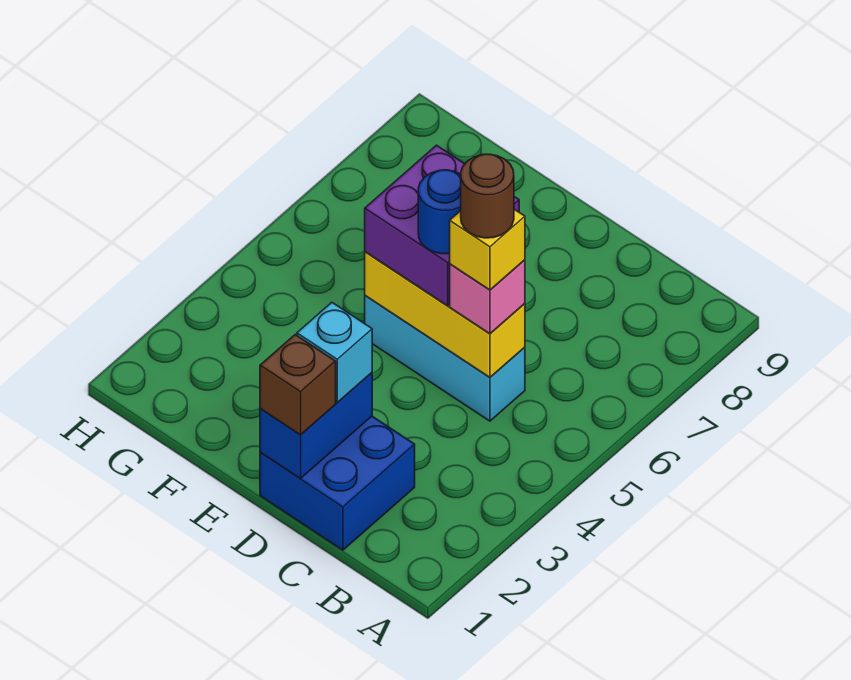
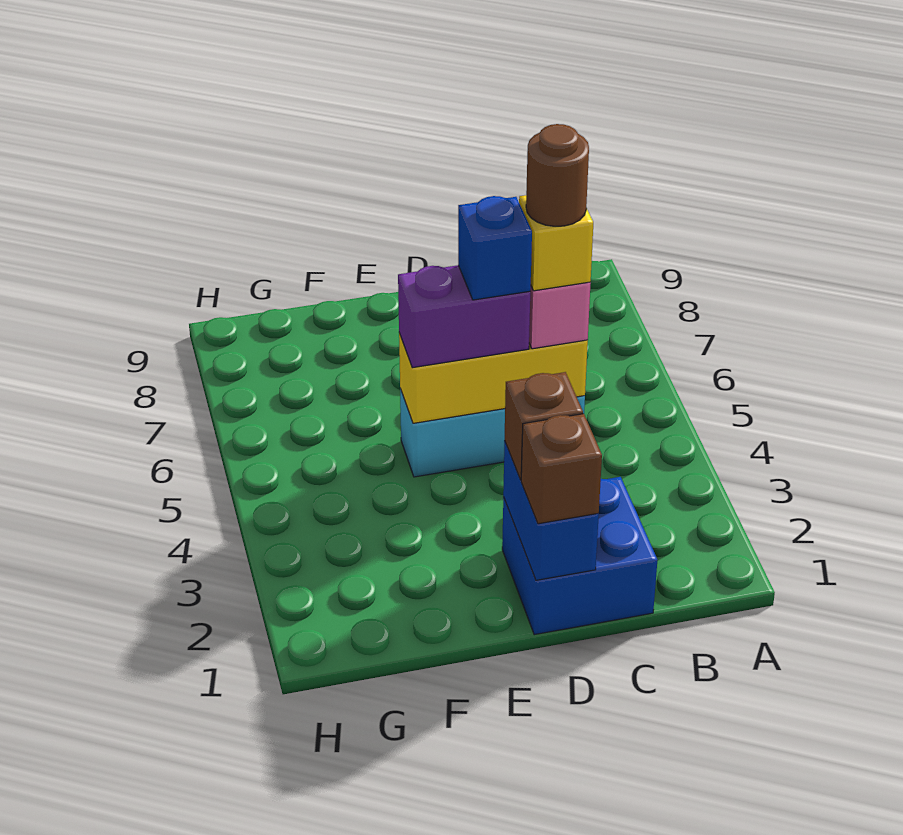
cyan 1x1 brick [297,302,372,403] -> brown 1x1 brick [505,372,583,480]
purple 2x2 brick [365,145,519,306] -> purple 1x2 brick [398,265,530,368]
blue 1x1 round brick [418,170,461,254] -> blue 1x1 brick [458,196,532,300]

